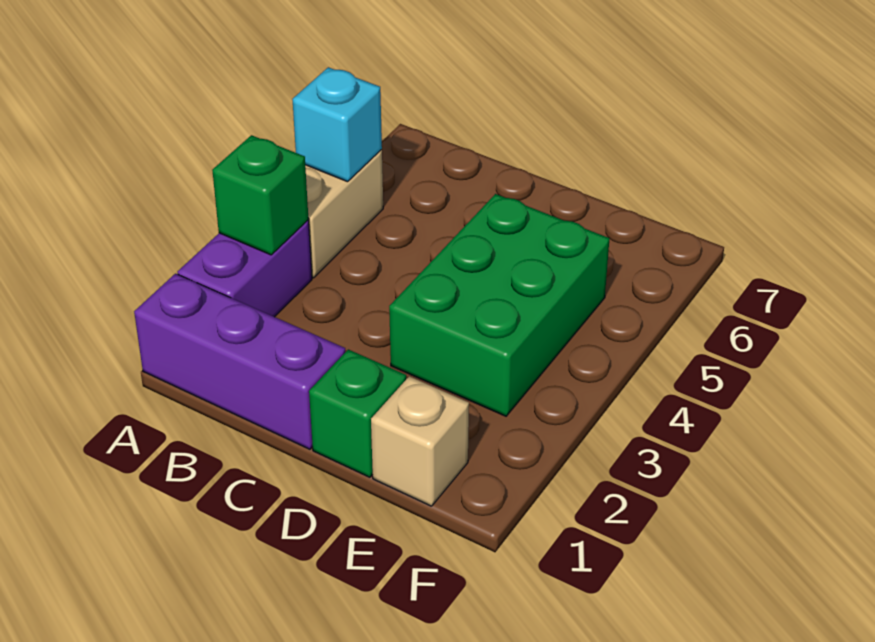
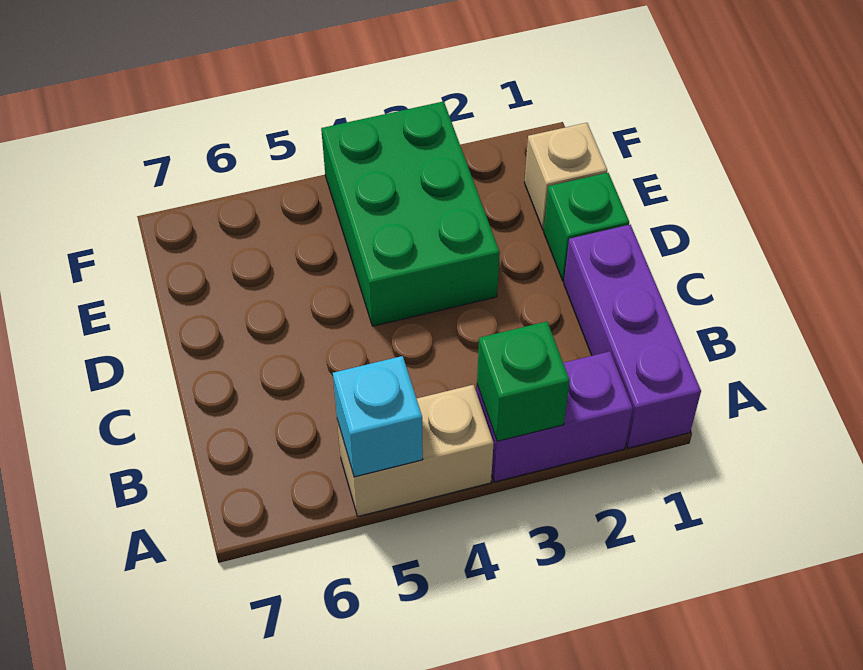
green 2x3 brick [389,194,610,416] -> green 2x3 brick turned to [321,101,500,326]

